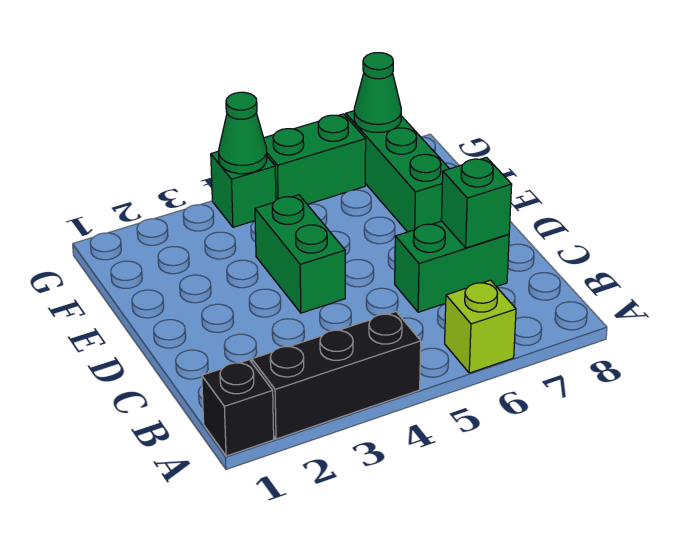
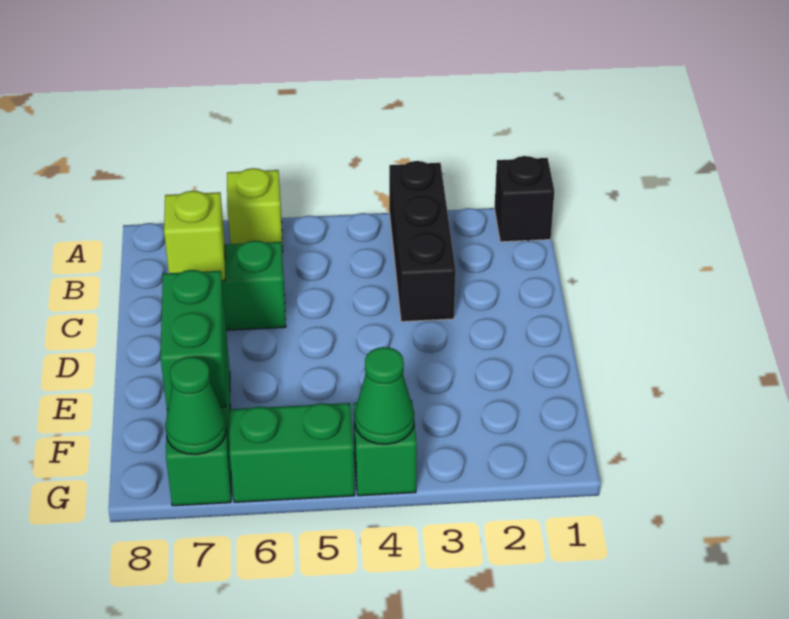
black 1x3 brick [252,311,421,439] -> black 1x3 brick turned to [389,161,456,322]
green 1x1 brick [441,157,512,248] -> lime 1x1 brick [164,191,225,281]
green 1x2 brick [255,195,345,313] -> green 1x2 brick moved to [160,270,226,410]

